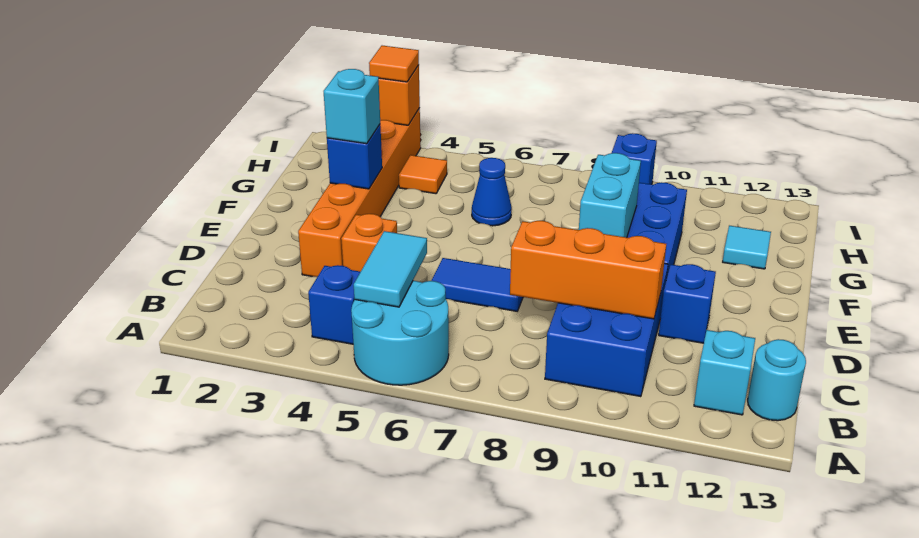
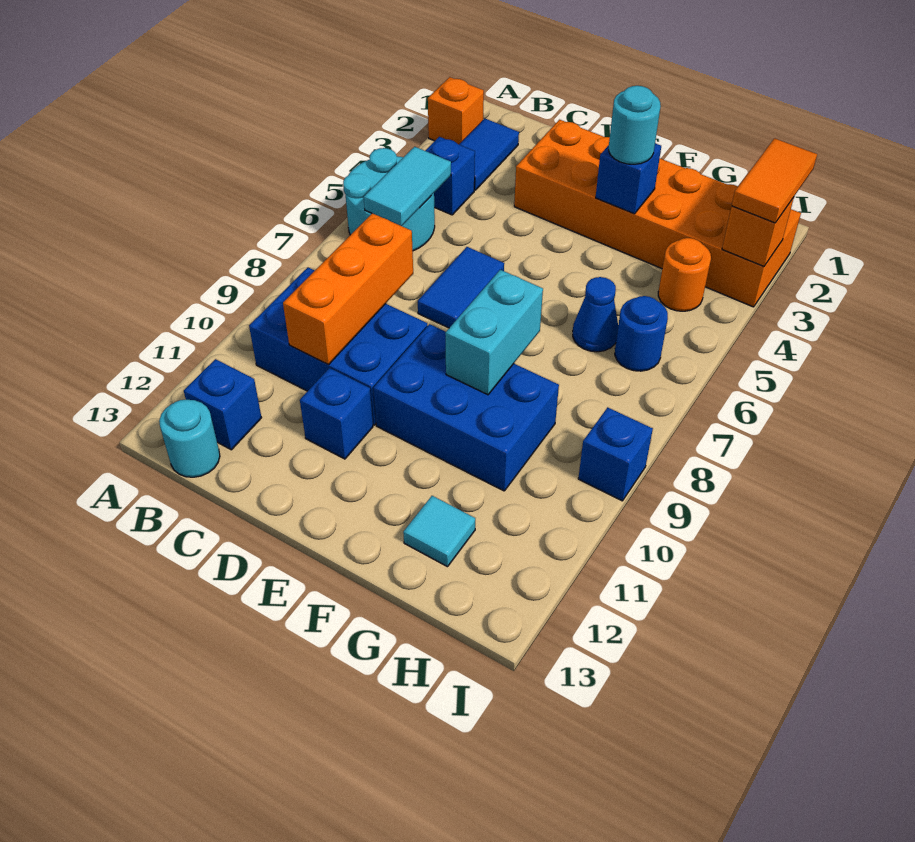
none -> blue 1x2 tile [459,119,519,190]
cyan 1x2 tile [354,231,427,307] -> cyan 1x2 tile turned to [364,147,451,226]
cyan 1x1 brick [694,330,755,415] -> blue 1x1 brick [184,359,262,450]
orange 1x6 brick [298,108,421,277] -> orange 2x6 brick [514,120,801,307]
orange 1x1 brick [341,214,397,272] -> orange 1x1 brick moved to [428,77,484,144]
cyan 1x2 brick [579,153,641,237] -> cyan 1x2 brick turned to [445,270,543,395]
cyan 1x1 brick [324,69,380,144] -> cyan 1x1 round brick [609,86,661,165]
orange 1x1 tile [399,155,447,194] -> orange 1x1 round brick [658,238,711,311]
none -> blue 1x1 round brick [615,296,668,371]
orange 1x1 tile [369,46,419,82] -> orange 1x2 tile [732,138,817,223]

